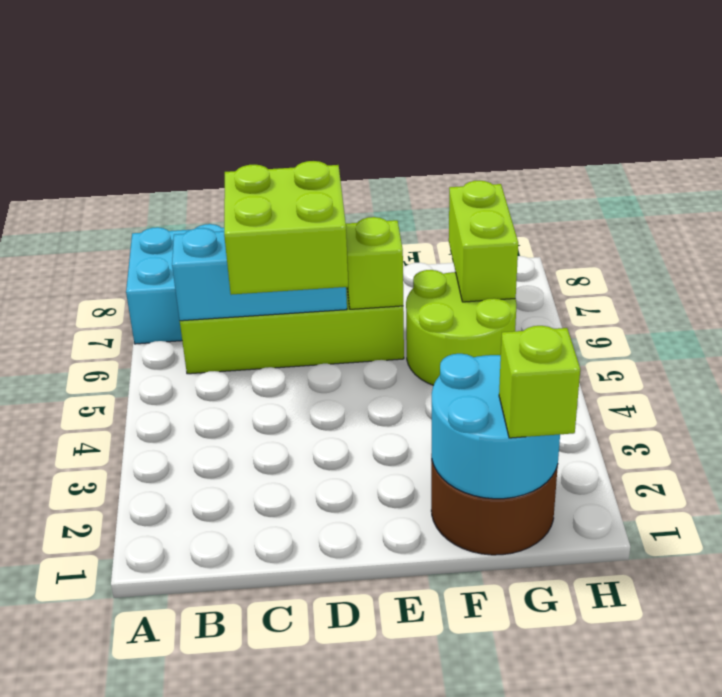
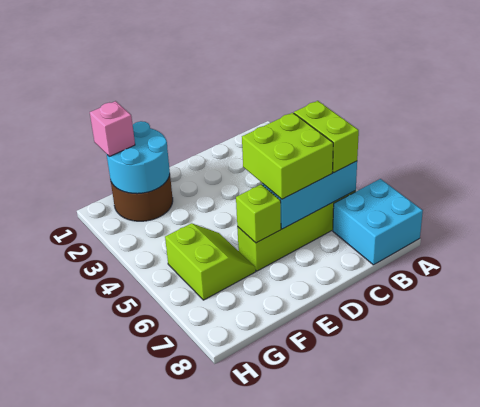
lime 2x2 round brick [406,270,516,385] -> lime 2x2 slope [165,223,256,300]
lime 1x1 brick [499,326,580,438] -> pink 1x1 brick [90,101,135,157]
lime 1x2 brick [449,180,518,302] -> lime 1x2 brick moved to [294,101,359,172]

